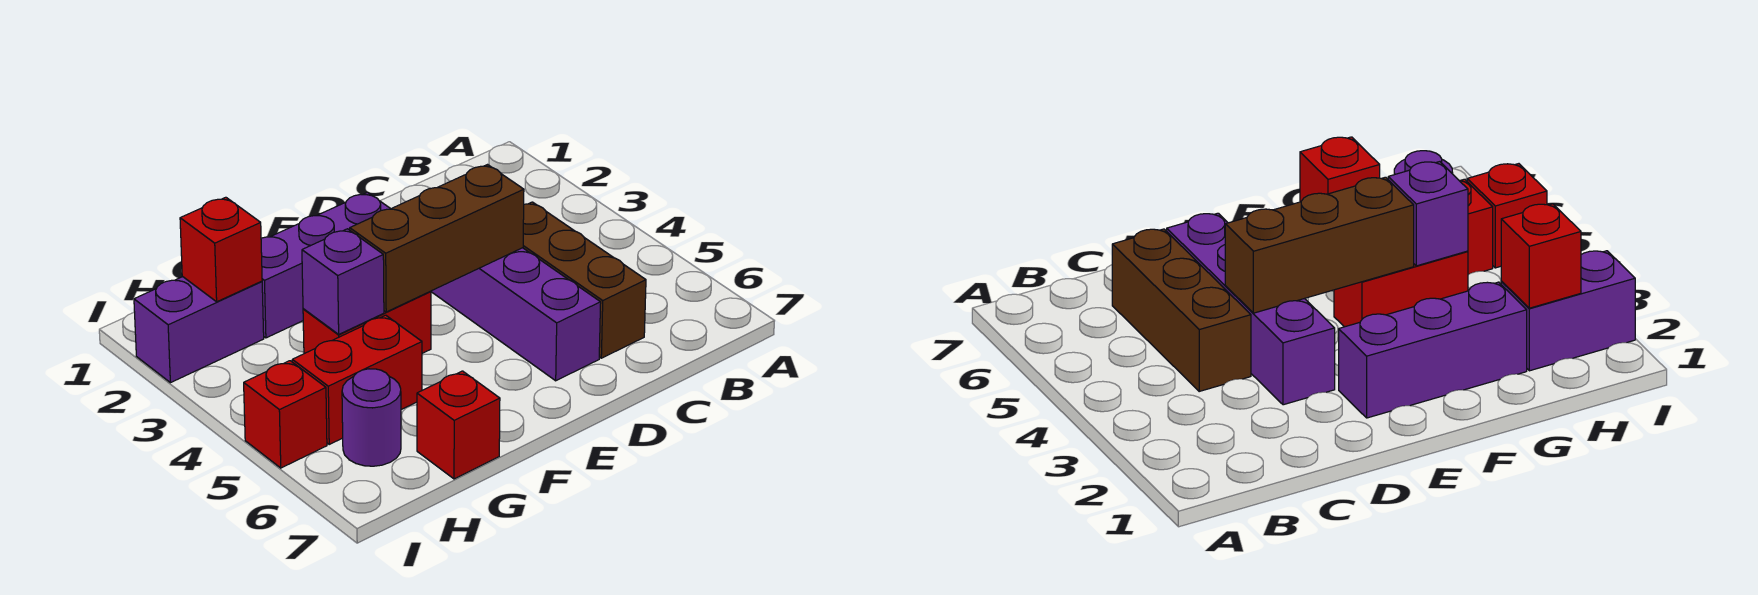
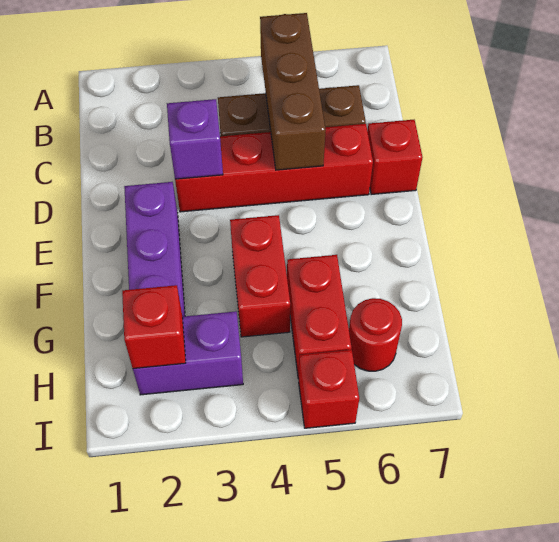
purple 1x4 brick [431,248,601,381] -> red 1x4 brick [175,124,373,212]
brown 1x3 brick [350,165,524,312] -> brown 1x3 brick moved to [260,13,326,170]
purple 1x1 brick [302,229,384,334] -> purple 1x1 brick moved to [167,99,223,179]
red 1x1 brick [417,371,500,479] -> red 1x1 brick moved to [368,120,423,195]
purple 1x2 brick [134,277,264,383] -> purple 1x2 brick turned to [133,311,243,395]
purple 1x1 round brick [342,369,401,466] -> red 1x1 round brick [349,298,402,371]

